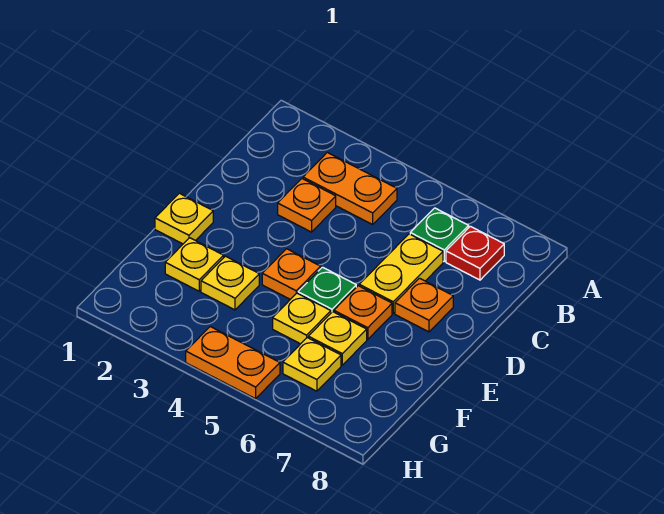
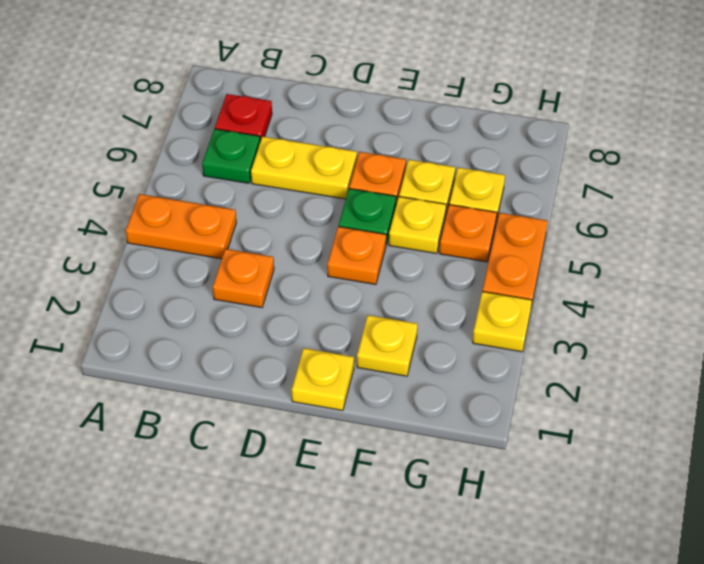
orange 1x2 plate [303,152,397,225] -> orange 1x2 plate turned to [126,194,236,259]
orange 1x1 plate [395,278,453,332] -> orange 1x1 plate moved to [439,205,497,262]
yellow 1x1 plate [201,256,259,310] -> yellow 1x1 plate moved to [473,292,532,352]

